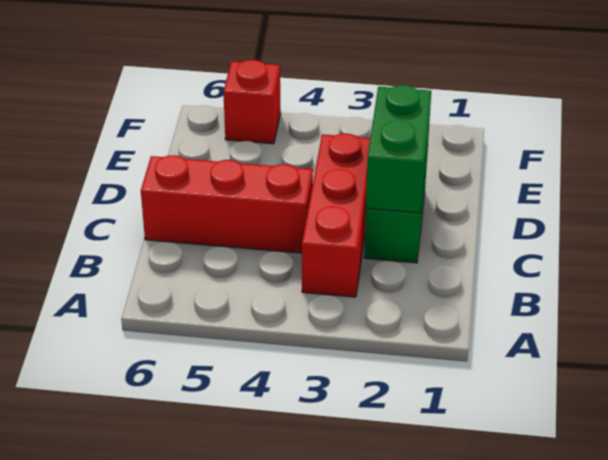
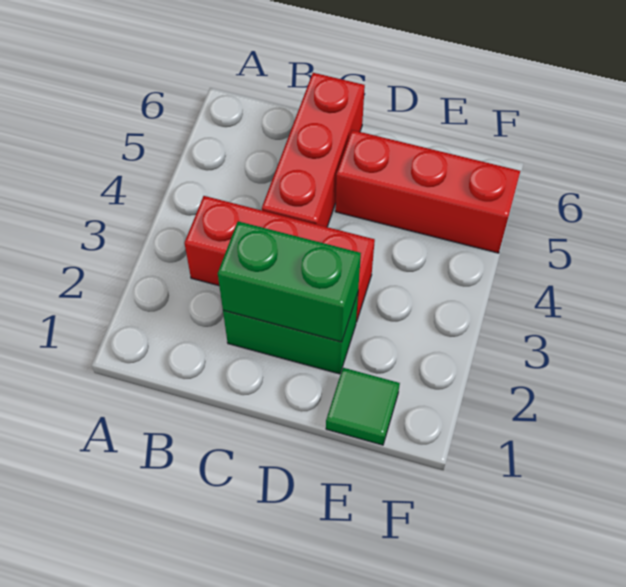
none -> green 1x1 tile [326,368,400,445]
red 1x1 brick [223,60,281,144] -> red 1x3 brick [335,130,520,253]

